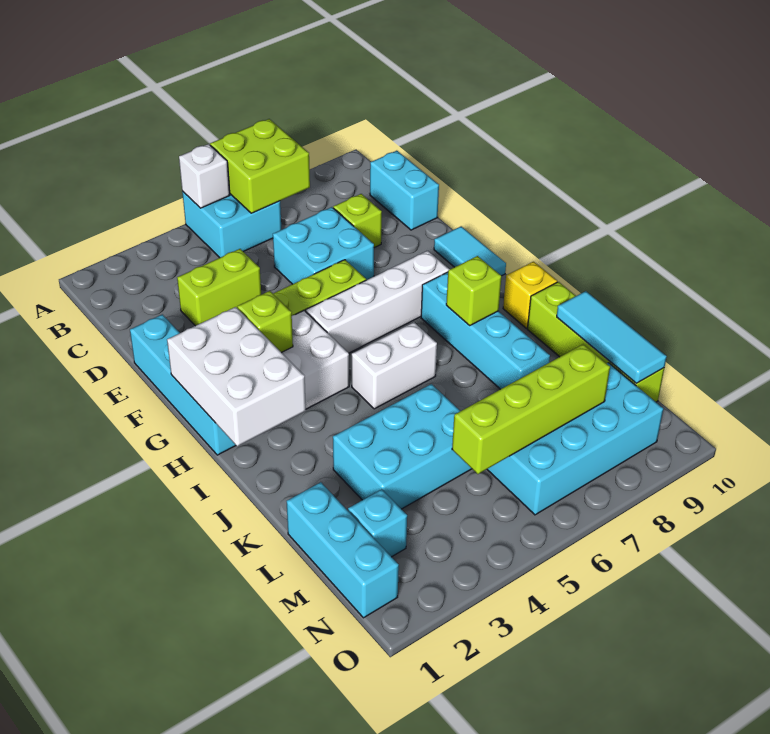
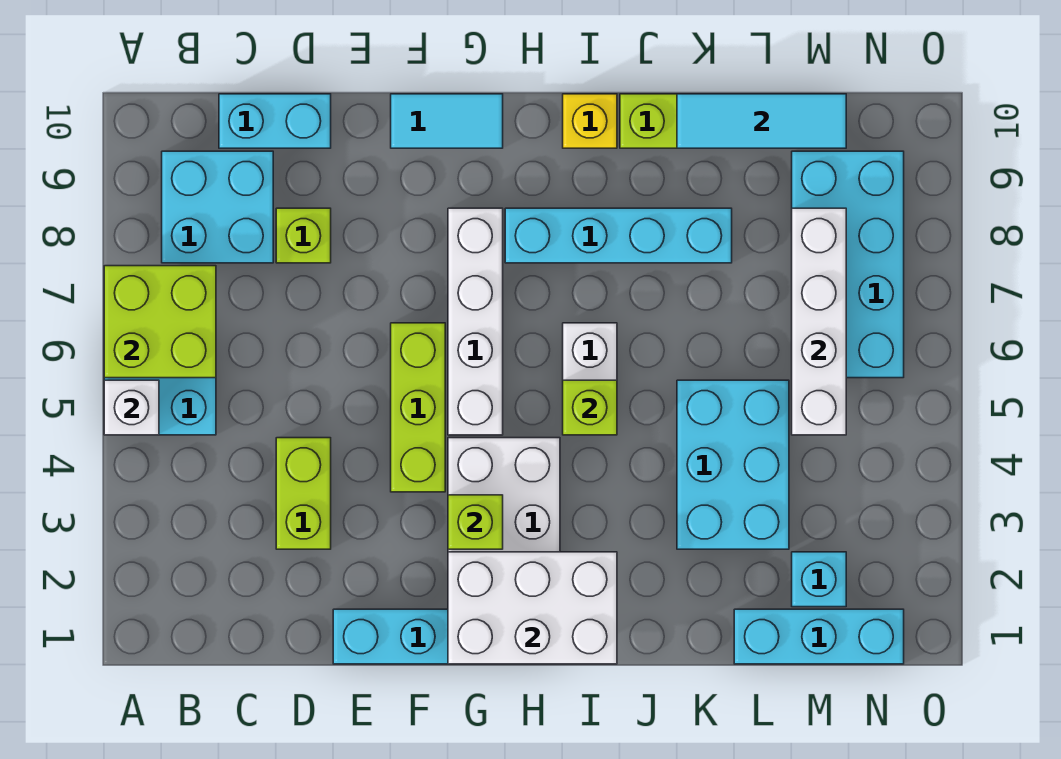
cyan 2x2 brick [273,207,374,284] -> cyan 2x2 brick moved to [162,151,273,263]
lime 1x1 brick [446,256,502,326] -> lime 1x1 brick moved to [563,380,617,435]
lime 1x4 brick [452,344,610,474] -> white 1x4 brick [792,208,846,435]

